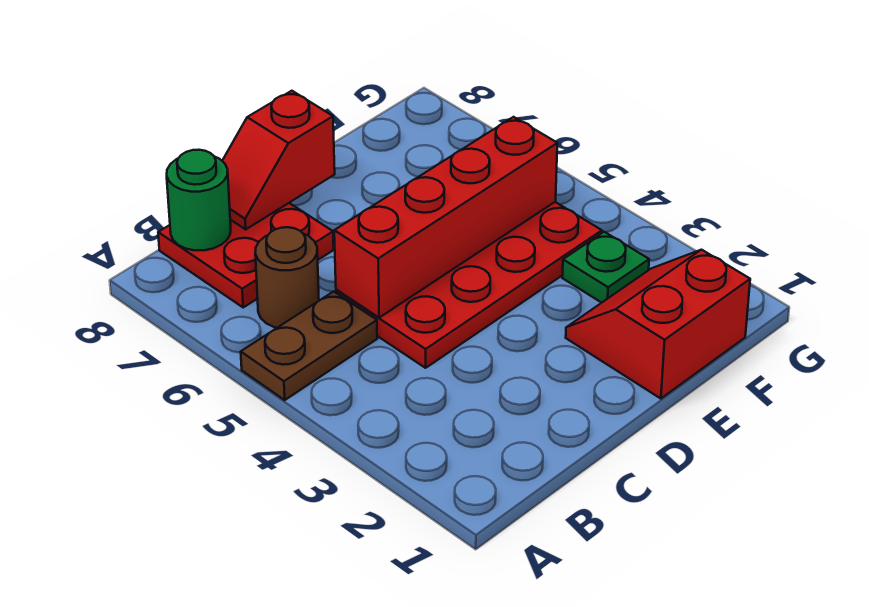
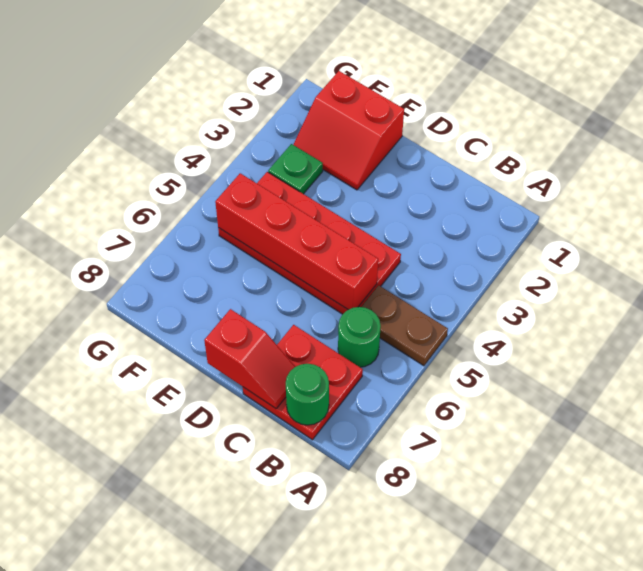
brown 1x1 round brick [255,227,319,328] -> green 1x1 round brick [338,307,381,367]

